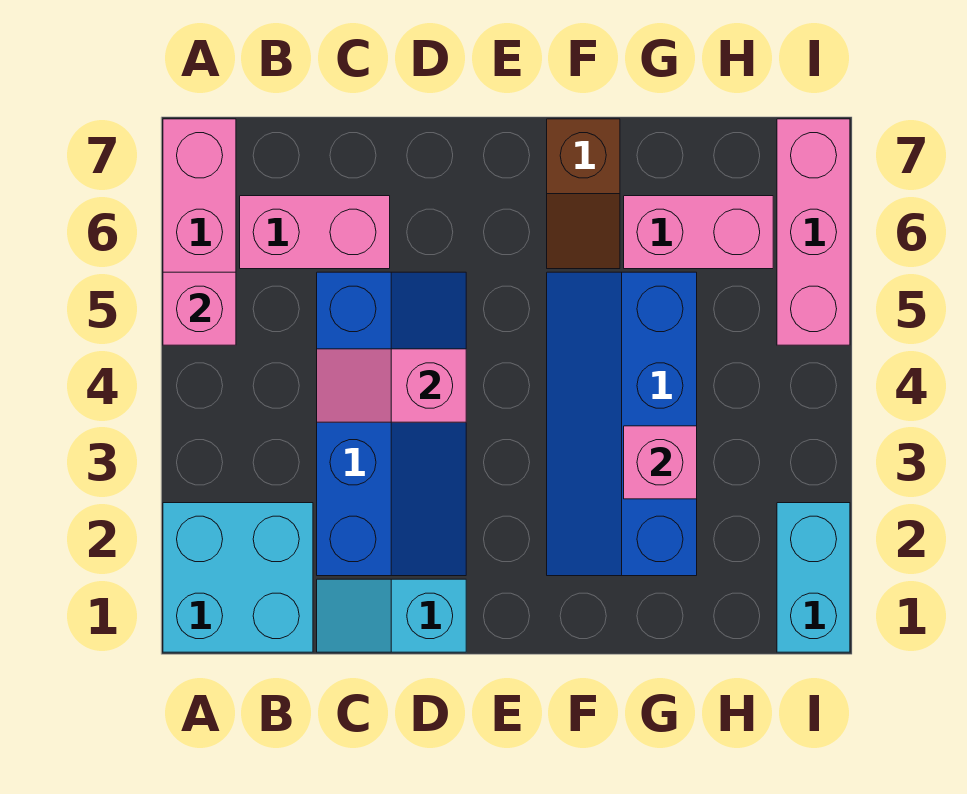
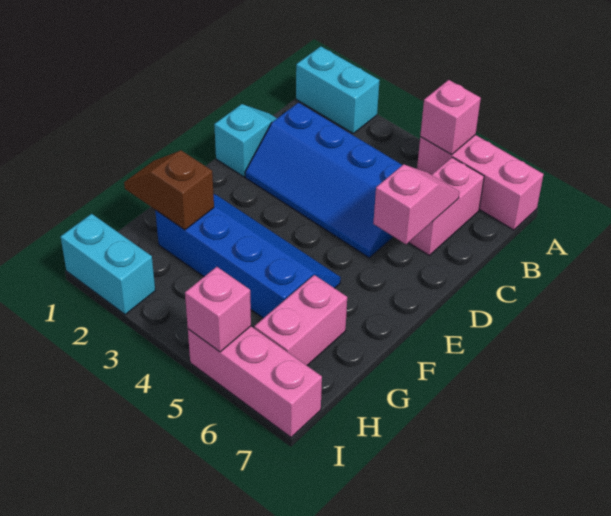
cyan 2x2 brick [163,503,313,652] -> cyan 1x2 brick [296,46,380,133]
pink 1x2 slope [317,349,466,422] -> pink 1x2 slope moved to [373,164,459,244]
brown 1x2 slope [547,119,620,269] -> brown 1x2 slope moved to [124,151,214,230]
pink 1x1 brick [624,426,697,499] -> pink 1x1 brick moved to [185,267,251,352]

